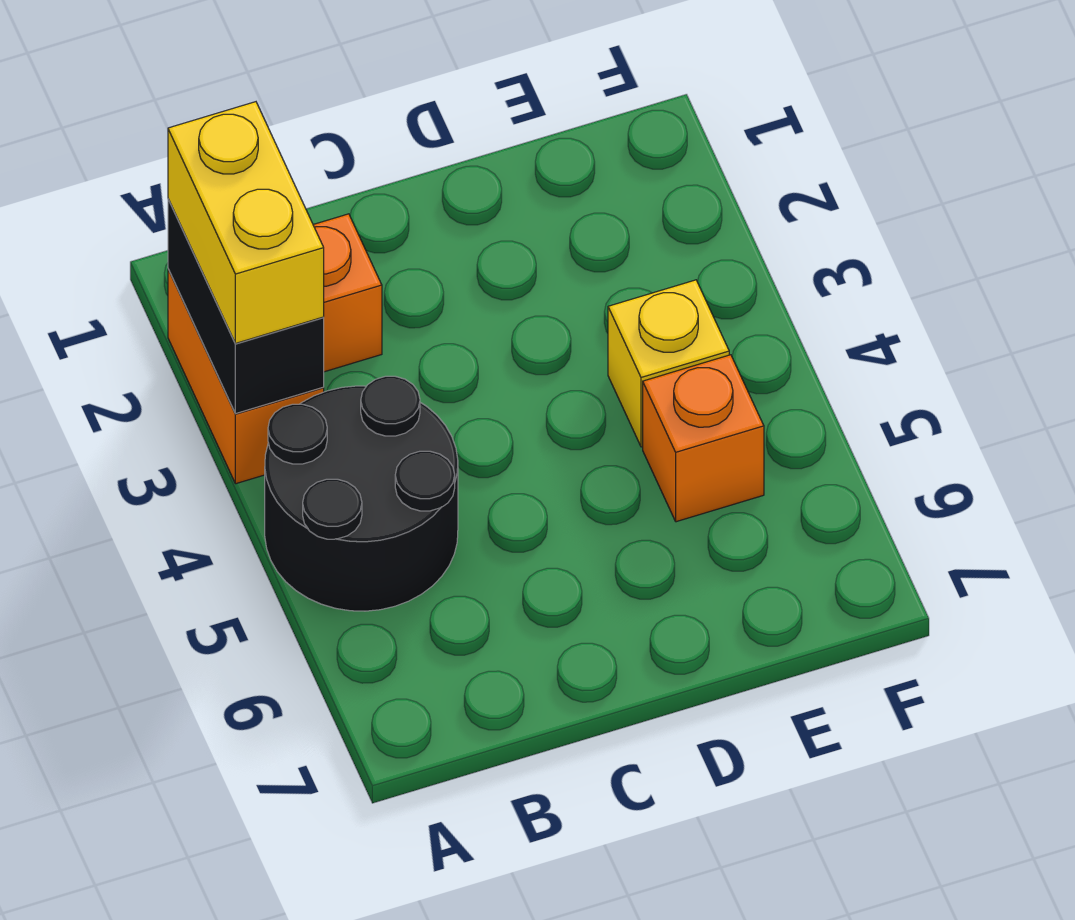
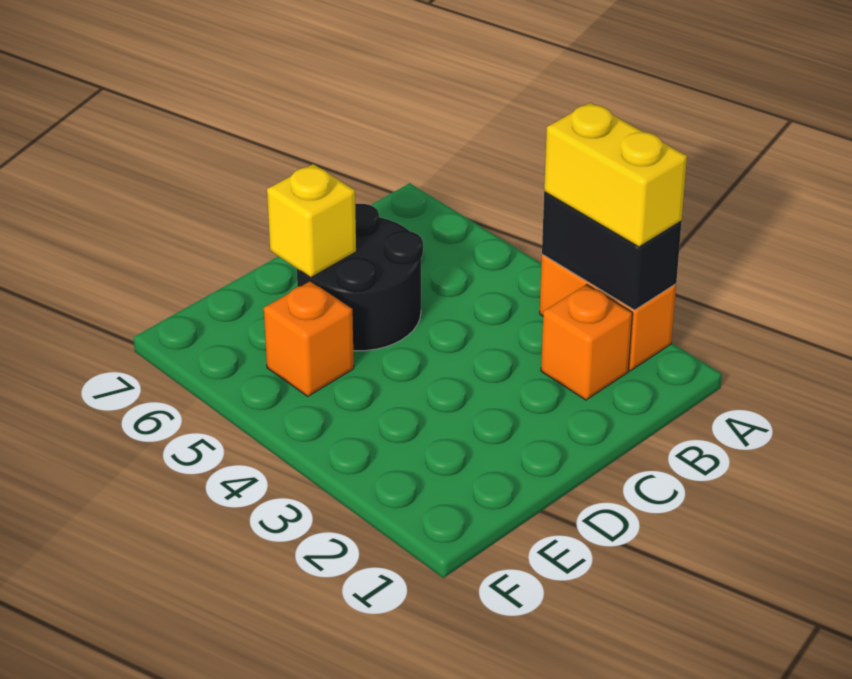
black 2x2 round brick [265,376,458,611] -> black 2x2 round brick moved to [297,204,423,351]
yellow 1x1 brick [608,280,729,447] -> yellow 1x1 brick moved to [267,164,356,278]

